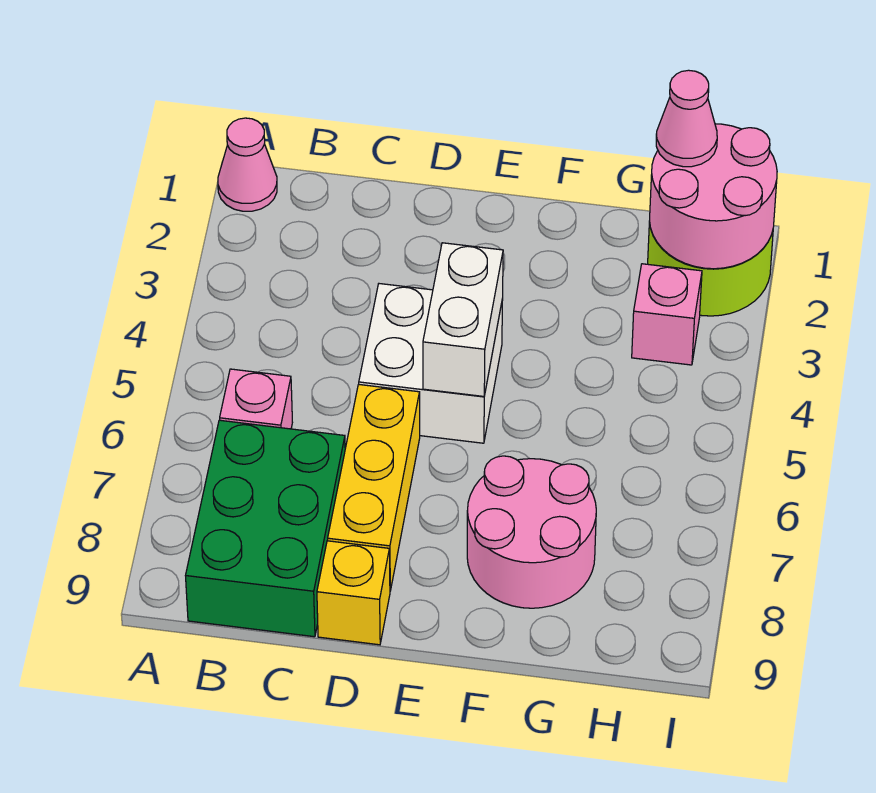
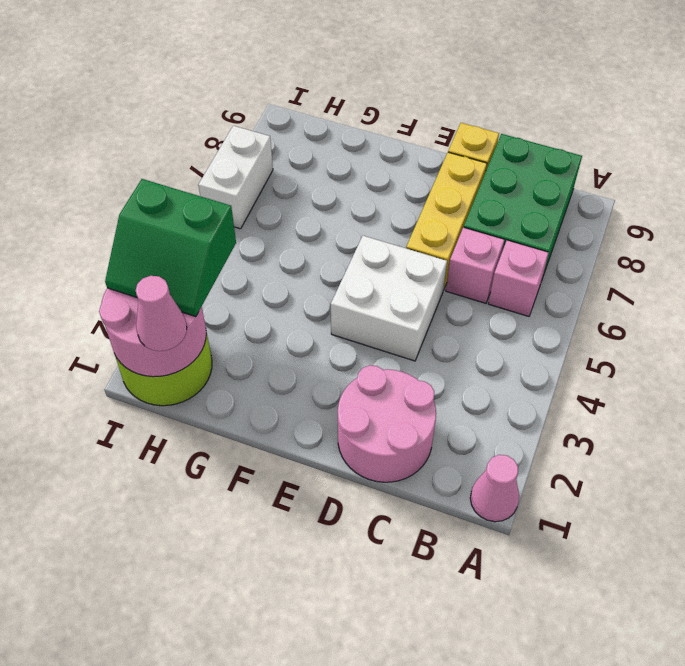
white 1x2 brick [423,243,503,396] -> white 1x2 brick moved to [198,126,273,229]
pink 2x2 round brick [467,456,596,608] -> pink 2x2 round brick moved to [338,365,436,482]
none -> green 2x2 slope [105,179,236,317]
pink 1x1 brick [632,264,702,365] -> pink 1x1 brick moved to [446,227,504,303]

